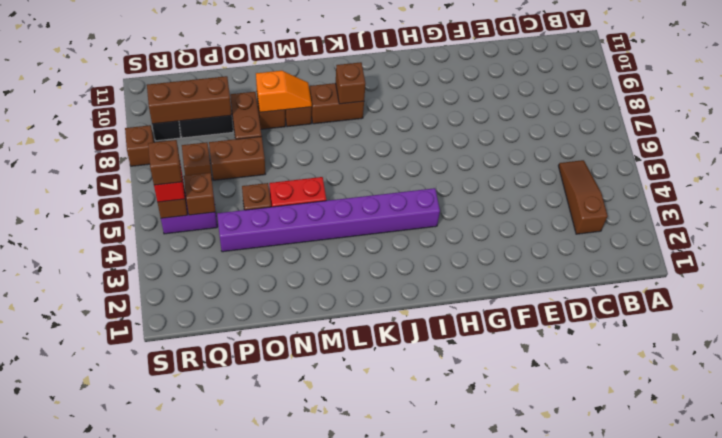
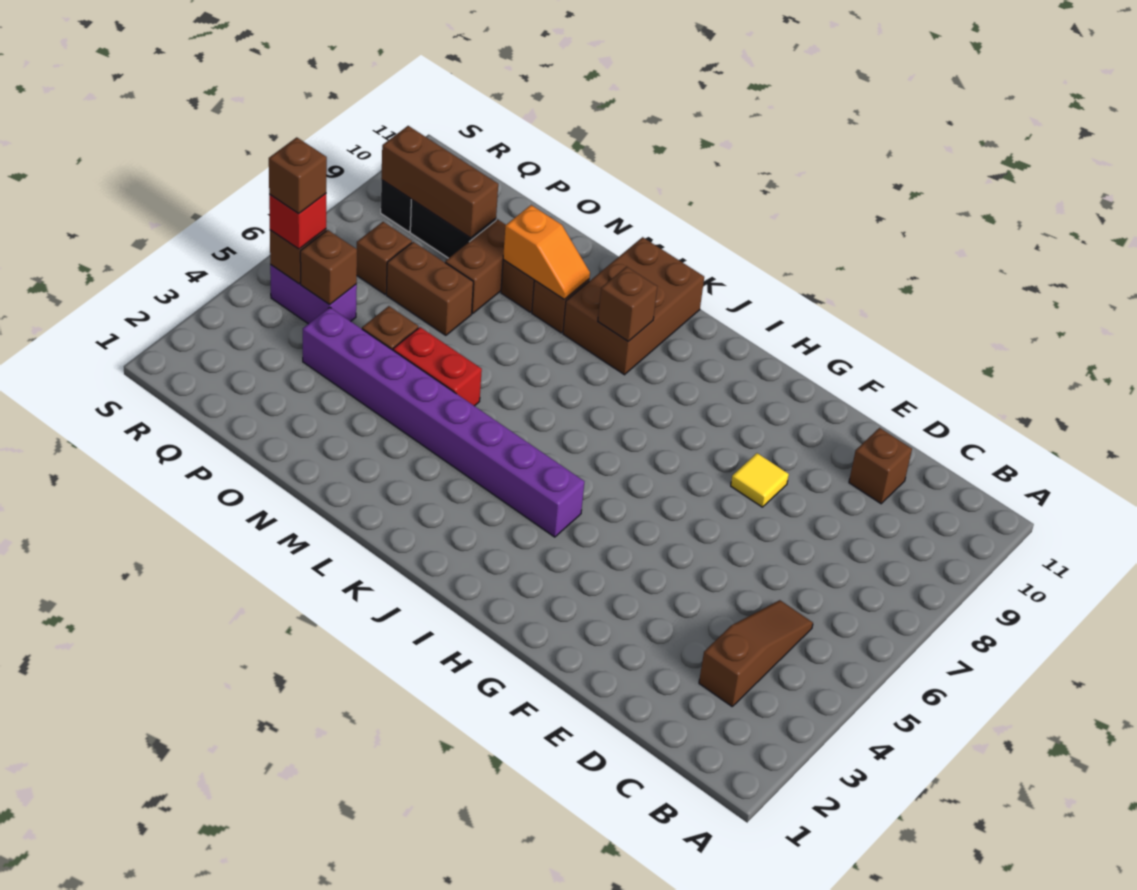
none -> yellow 1x1 tile [731,453,789,507]
brown 1x2 brick [309,83,364,124] -> brown 2x3 brick [563,237,704,375]
brown 1x1 brick [125,125,154,166] -> brown 1x1 brick moved to [849,428,912,504]

